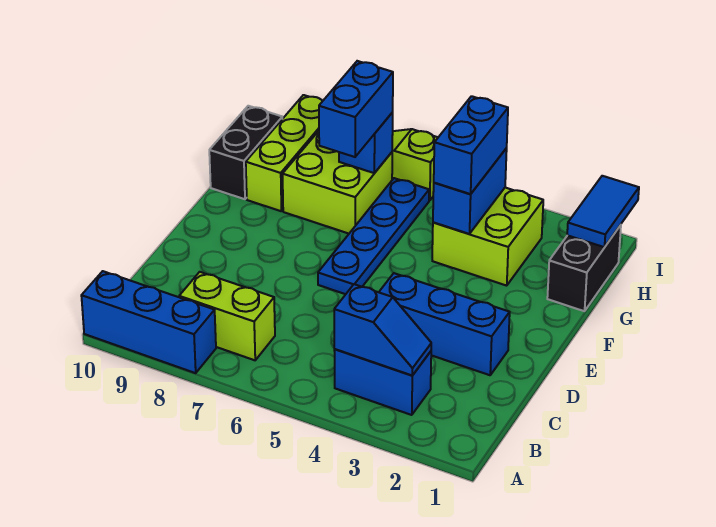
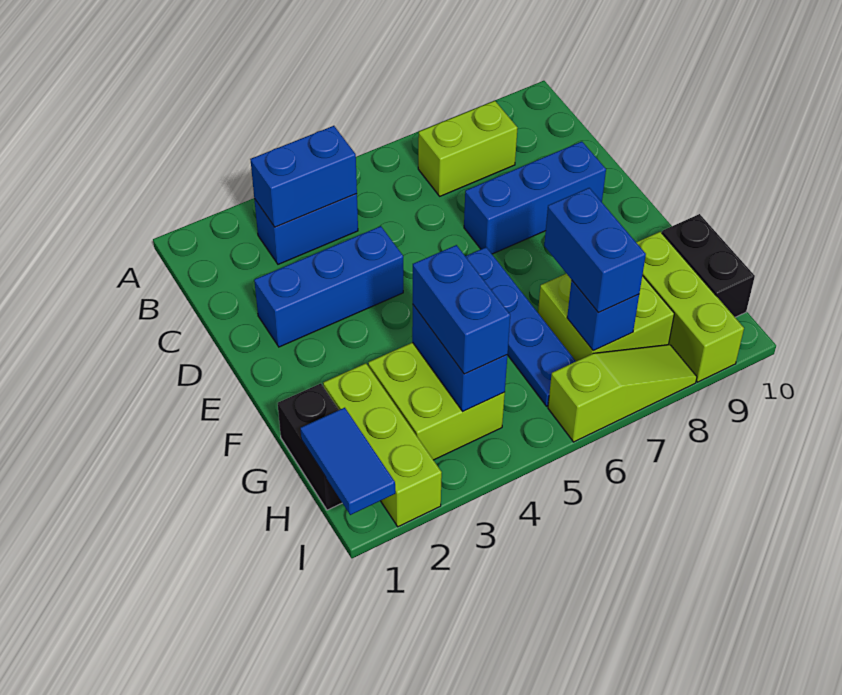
blue 1x3 brick [81,271,216,373] -> blue 1x3 brick moved to [464,142,606,254]
blue 1x2 slope [334,284,431,375] -> blue 1x2 brick [250,126,357,227]
none -> lime 1x3 brick [323,363,442,527]

